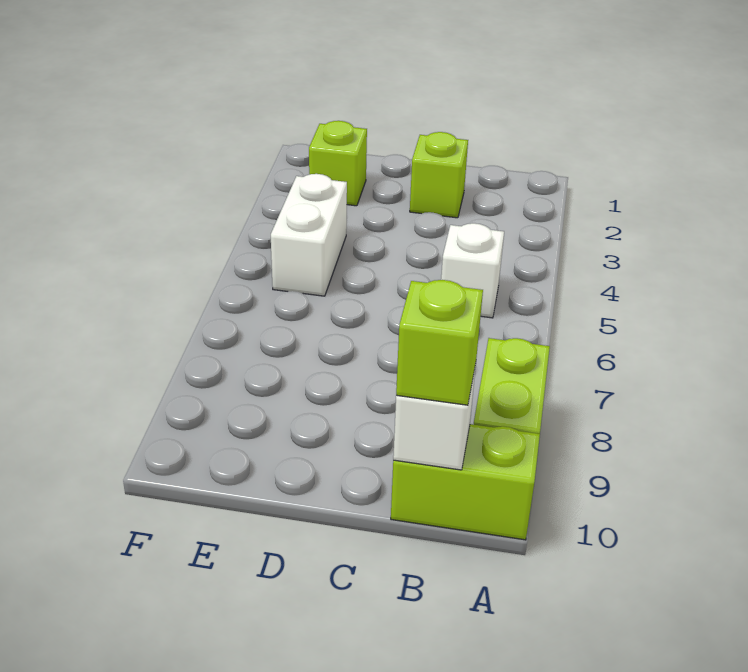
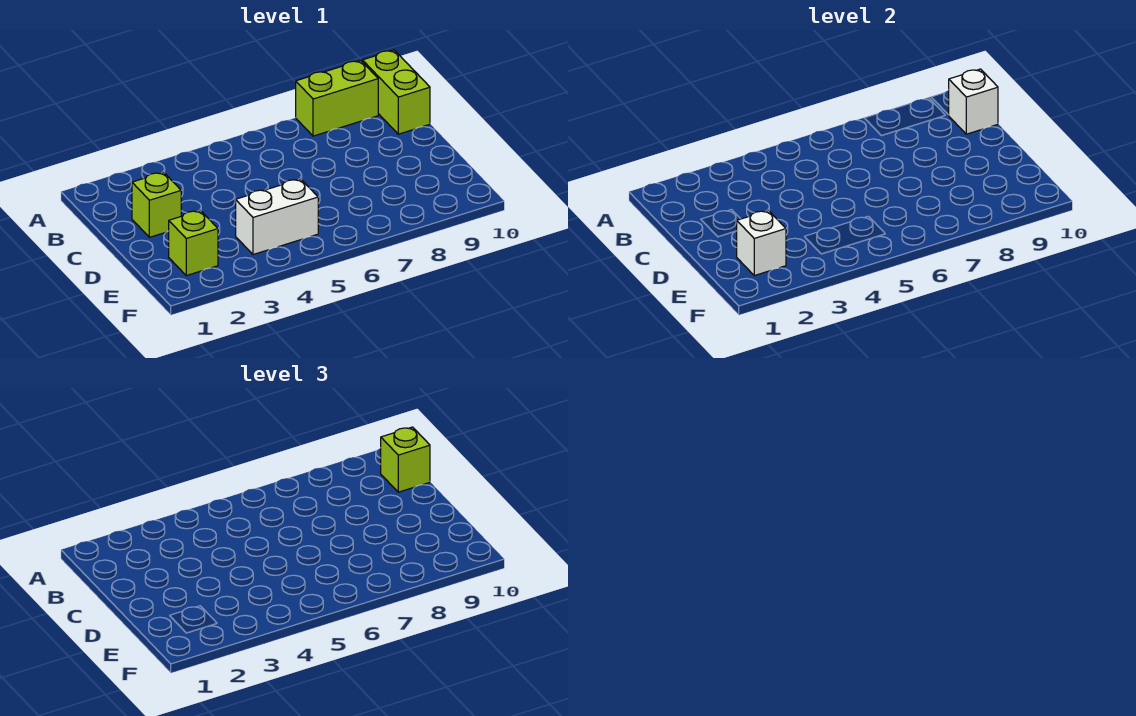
white 1x1 brick [441,223,504,318] -> white 1x1 brick moved to [737,210,786,276]

